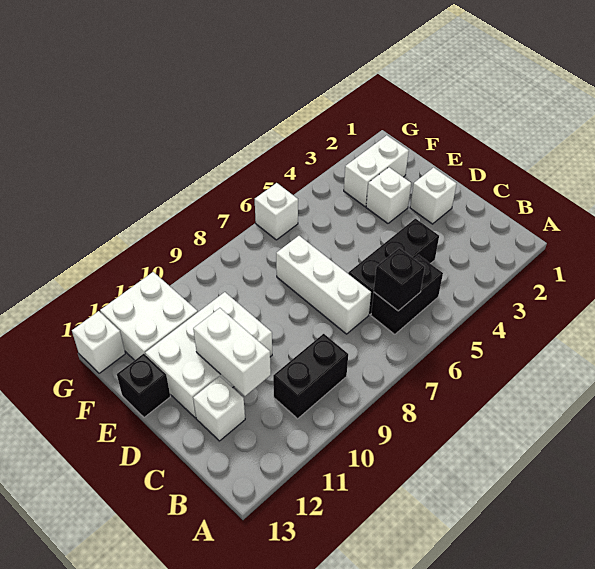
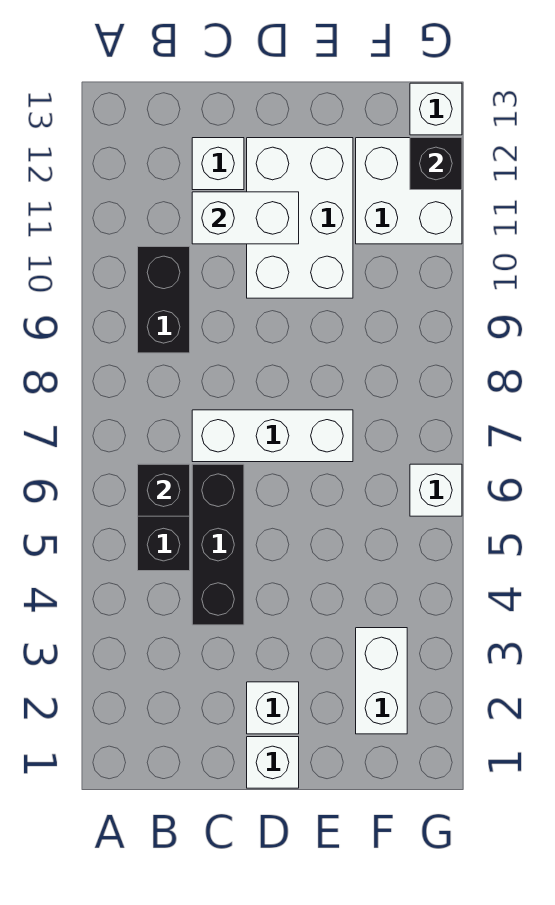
white 1x1 brick [366,167,411,223] -> white 1x1 brick moved to [247,737,299,788]
black 1x1 brick [117,354,170,417] -> black 1x1 brick moved to [410,138,462,190]

